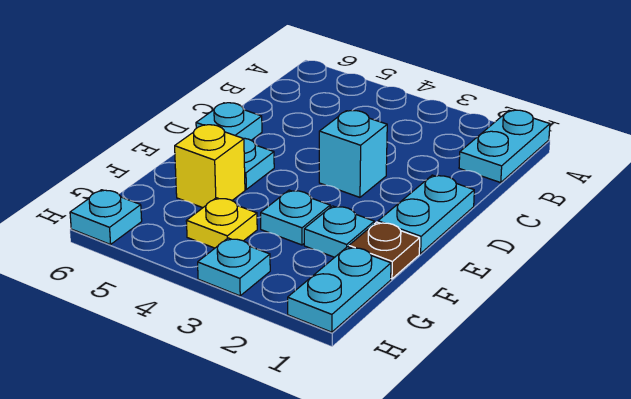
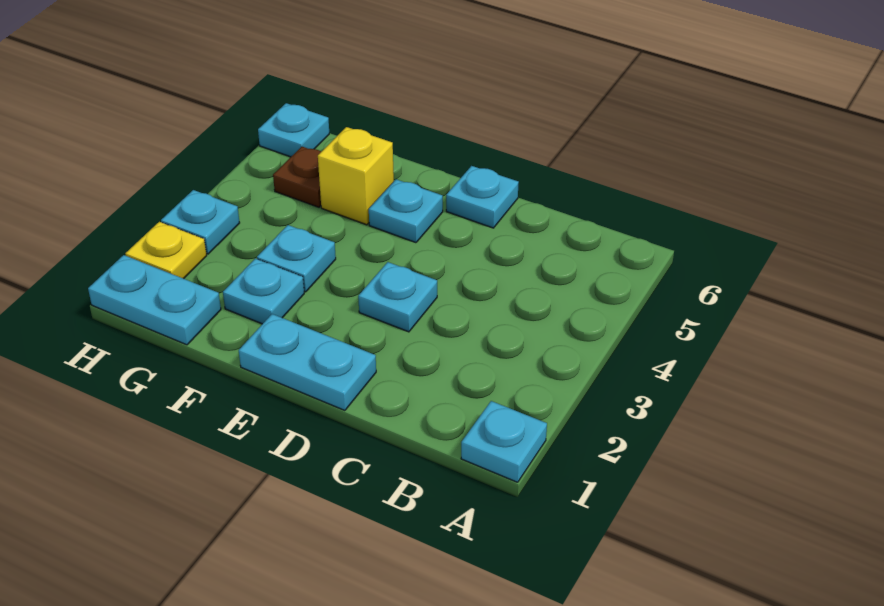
cyan 1x2 plate [459,110,550,183] -> cyan 1x1 plate [461,401,547,482]
cyan 1x1 brick [319,111,387,197] -> cyan 1x1 plate [358,262,437,332]
brown 1x1 plate [349,222,420,279] -> brown 1x1 plate moved to [273,147,321,207]
yellow 1x1 plate [186,198,257,248] -> yellow 1x1 plate moved to [125,222,207,279]

